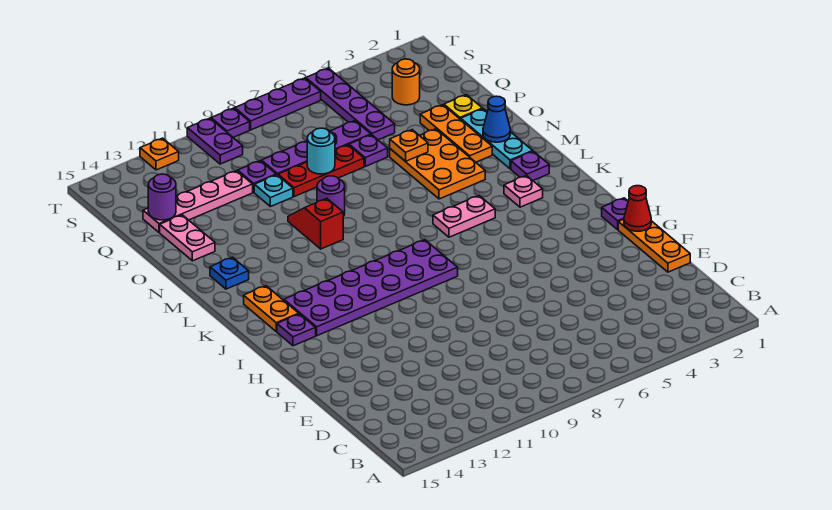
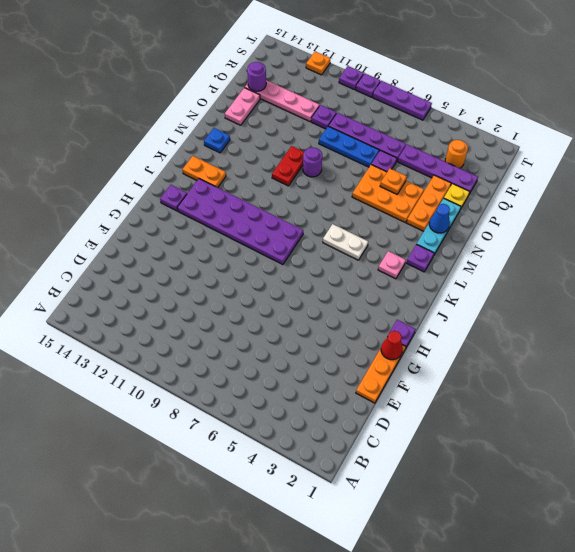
orange 1x2 plate [244,286,299,332] -> orange 1x2 plate turned to [182,156,226,188]
pink 1x2 plate [433,196,495,237] -> white 1x2 plate [323,224,368,260]
orange 2x3 plate [390,129,485,199] -> orange 2x3 plate turned to [352,165,424,223]
red 1x2 slope [288,198,343,249] -> red 1x2 plate [272,146,304,186]
red 1x3 plate [278,145,364,197] -> blue 1x3 plate [319,126,379,167]
cyan 1x1 round brick [307,128,335,174] -> none
cyan 1x1 plate [254,175,293,207] -> none
purple 1x4 plate [306,68,395,140] -> purple 1x4 plate turned to [398,145,478,194]
purple 1x2 plate [187,118,243,164] -> purple 1x1 plate [339,66,364,90]

